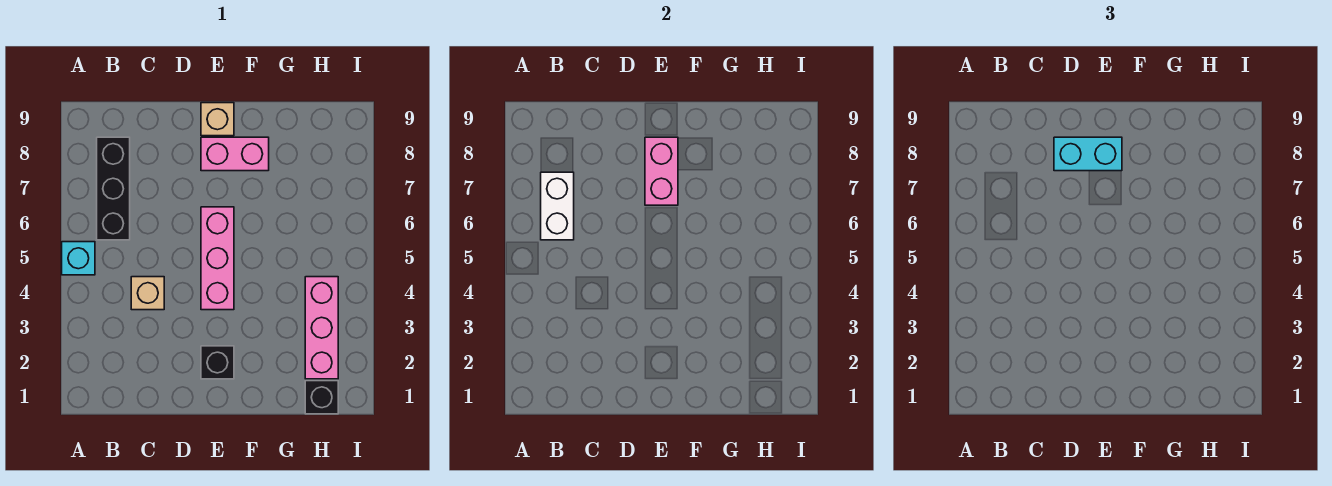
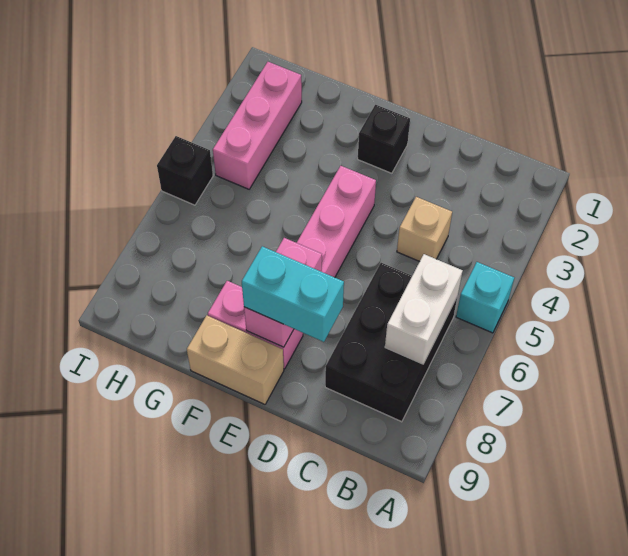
black 1x3 brick [97,137,130,240] -> black 2x3 brick [325,263,458,422]
tan 1x1 brick [201,103,234,136] -> tan 1x2 brick [187,315,284,404]
black 1x1 brick [305,381,338,414] -> black 1x1 brick moved to [157,136,213,205]

